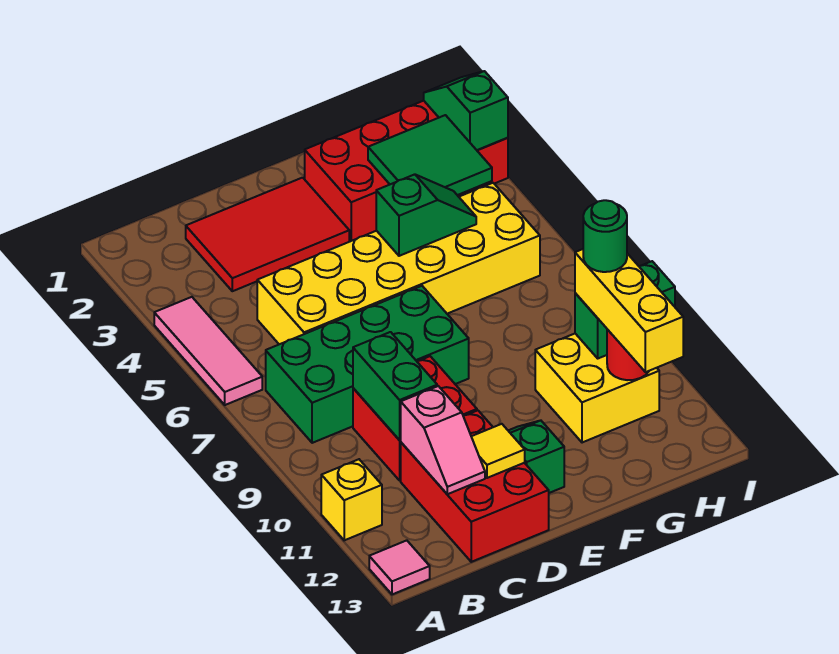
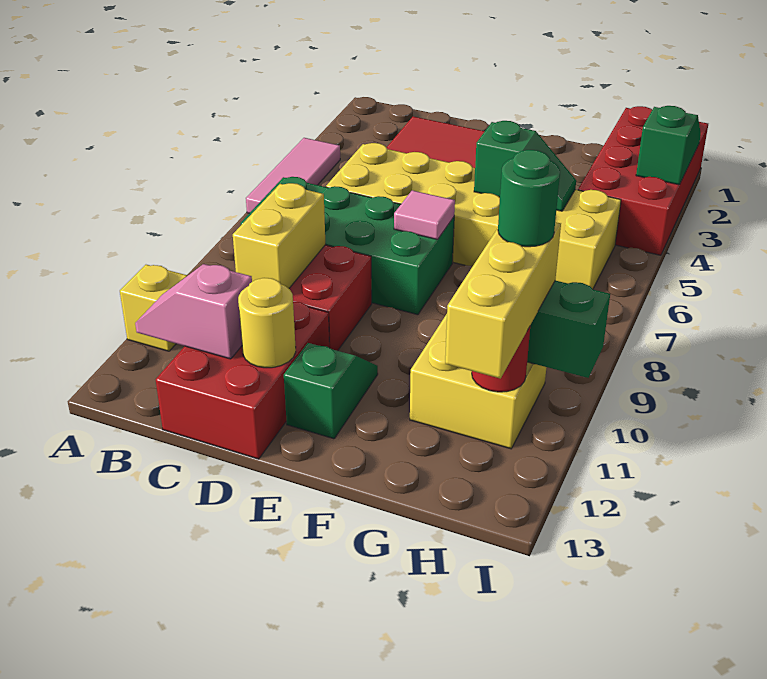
pink 1x1 tile [369,540,430,594] -> pink 1x1 tile moved to [394,190,455,240]
green 1x2 brick [353,332,437,440] -> yellow 1x2 brick [233,183,325,288]
pink 1x2 slope [401,386,485,494] -> pink 1x2 slope turned to [135,264,252,359]
yellow 1x1 tile [471,424,525,478] -> yellow 1x1 round brick [238,278,296,368]
red 2x4 brick [305,101,508,241] -> red 2x4 brick turned to [578,106,708,255]
green 2x2 tile [368,115,492,195] -> none

